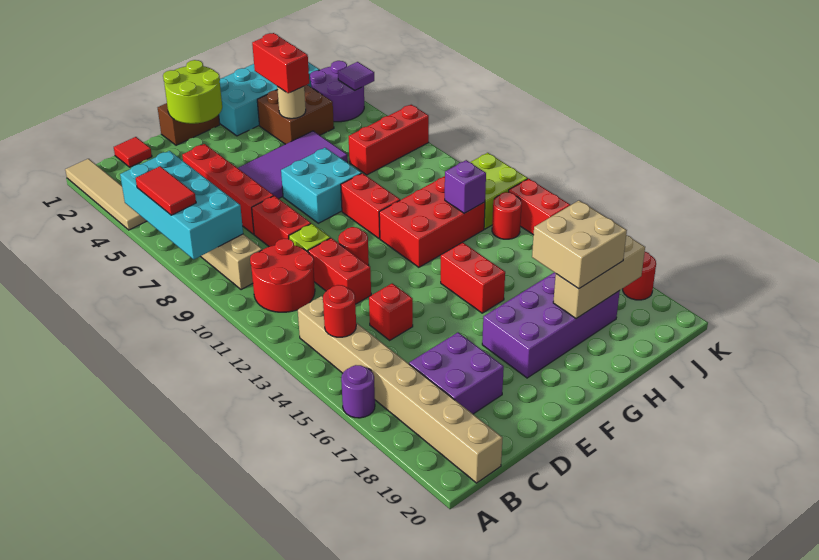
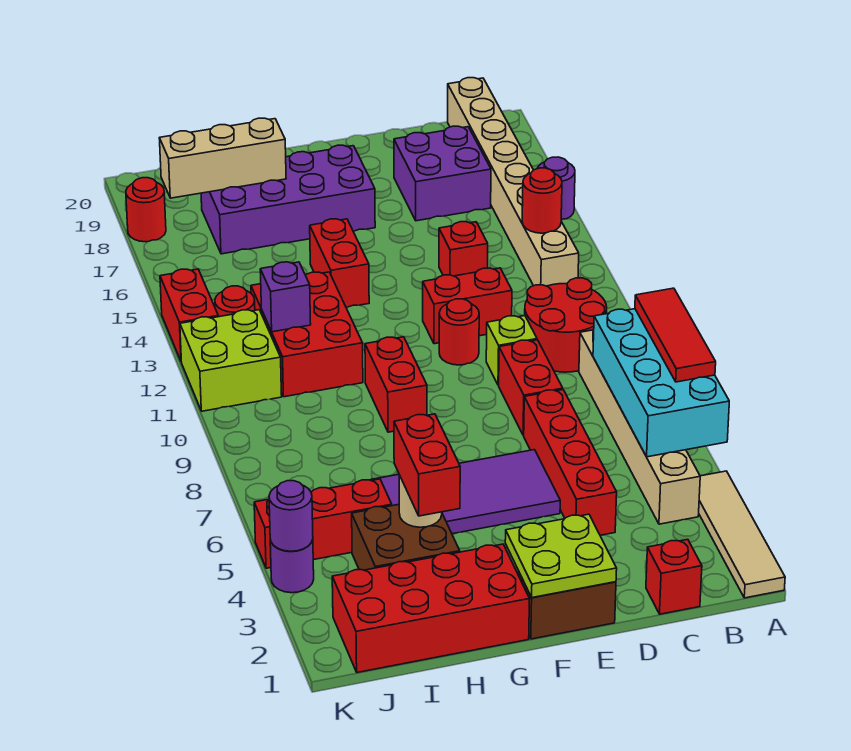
red 1x2 tile [136,166,196,215] -> red 1x3 tile [635,288,716,382]
red 1x1 tile [114,137,152,167] -> red 1x1 brick [646,539,702,614]
red 1x2 brick [308,238,371,304] -> red 1x2 brick turned to [423,268,512,344]
lime 2x2 round brick [163,60,222,124] -> lime 2x2 plate [505,514,617,598]
cyan 2x2 brick [281,148,361,223] -> none
cyan 2x4 brick [219,62,320,136] -> red 2x4 brick [332,544,530,673]
red 2x3 brick [379,176,485,267] -> red 2x3 brick turned to [251,272,363,397]
tan 2x2 brick [532,200,627,289] -> none
red 1x3 brick [349,105,429,175] -> red 1x3 brick moved to [254,479,392,568]
purple 2x2 round brick [310,61,364,122] -> purple 1x1 round brick [270,539,314,593]
purple 1x1 tile [338,62,374,90] -> purple 1x1 round brick [269,481,313,551]

